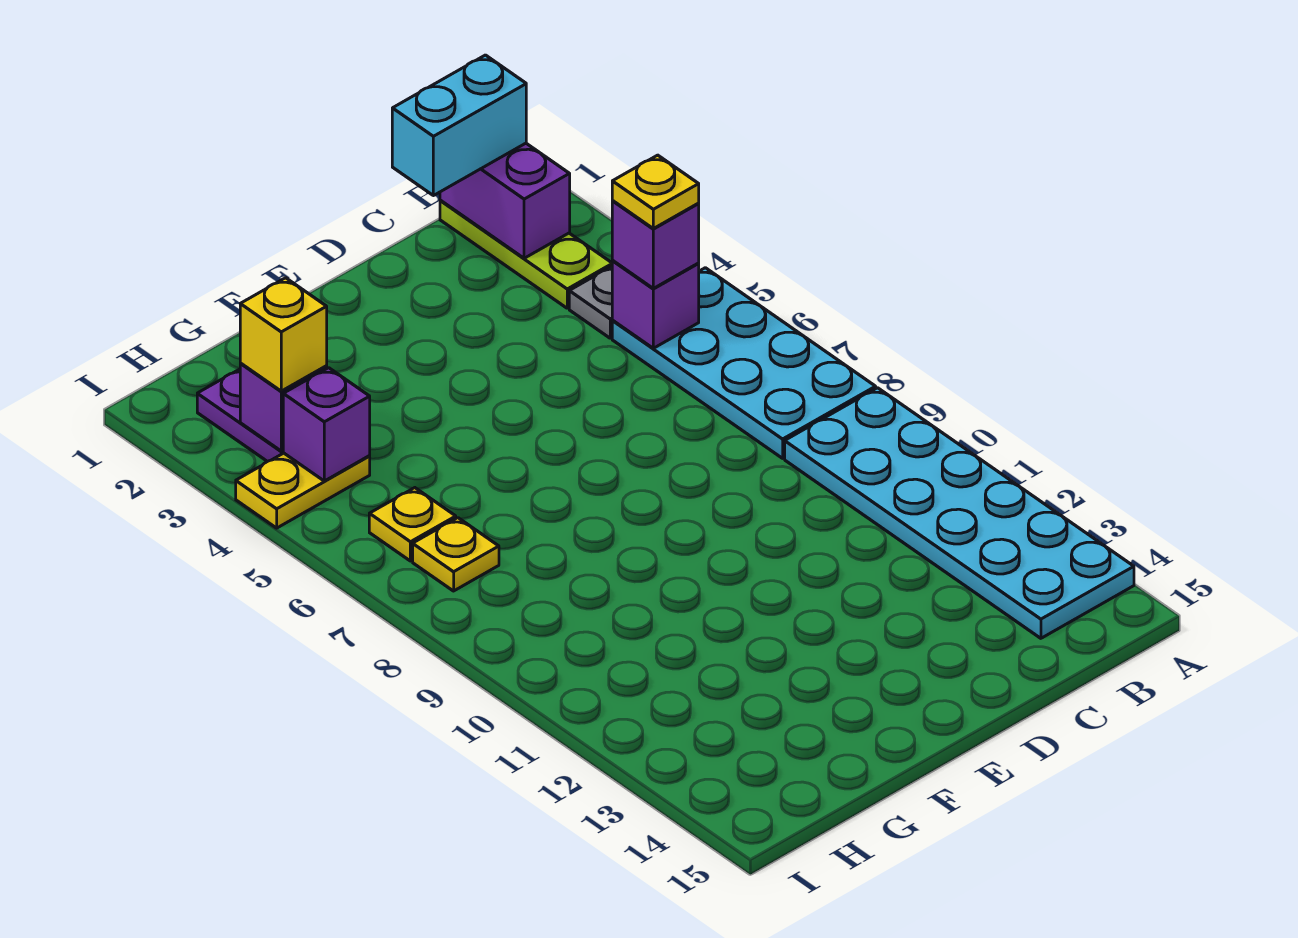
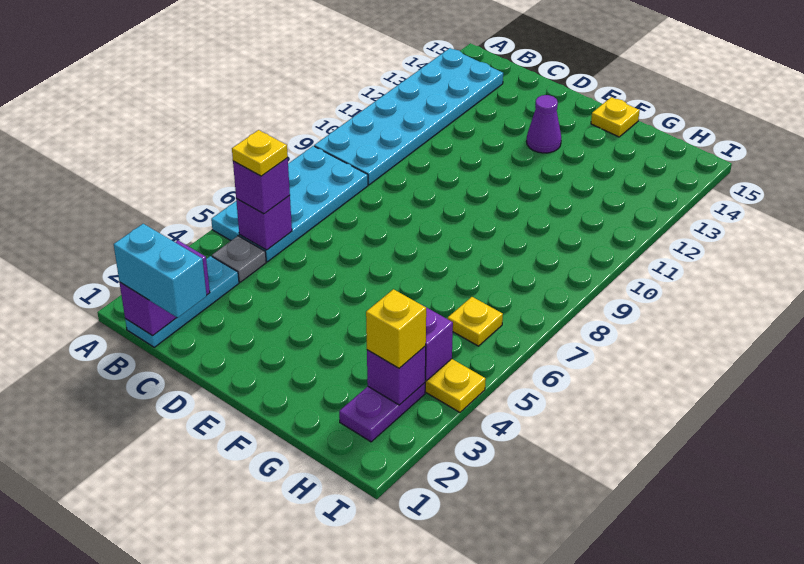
lime 1x3 plate [440,200,612,308] -> cyan 1x3 plate [125,256,239,347]
none -> purple 1x1 cone [526,95,561,153]
yellow 1x1 plate [413,518,499,591] -> yellow 1x1 plate moved to [591,97,640,137]

